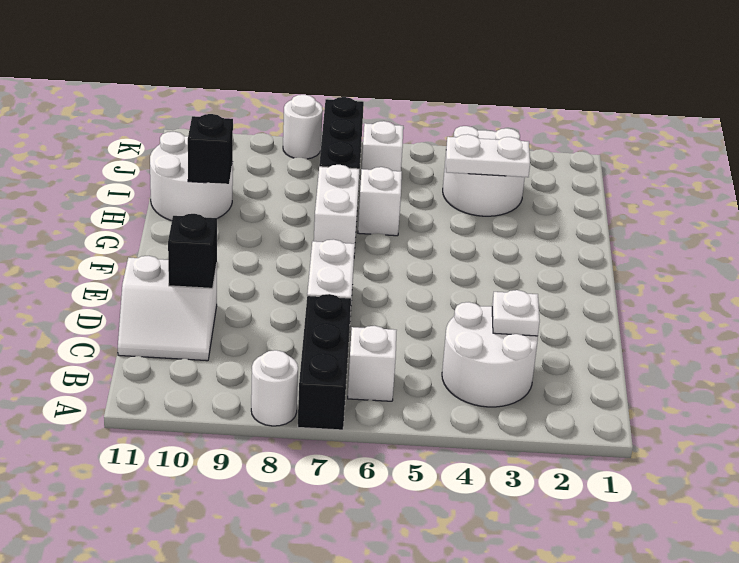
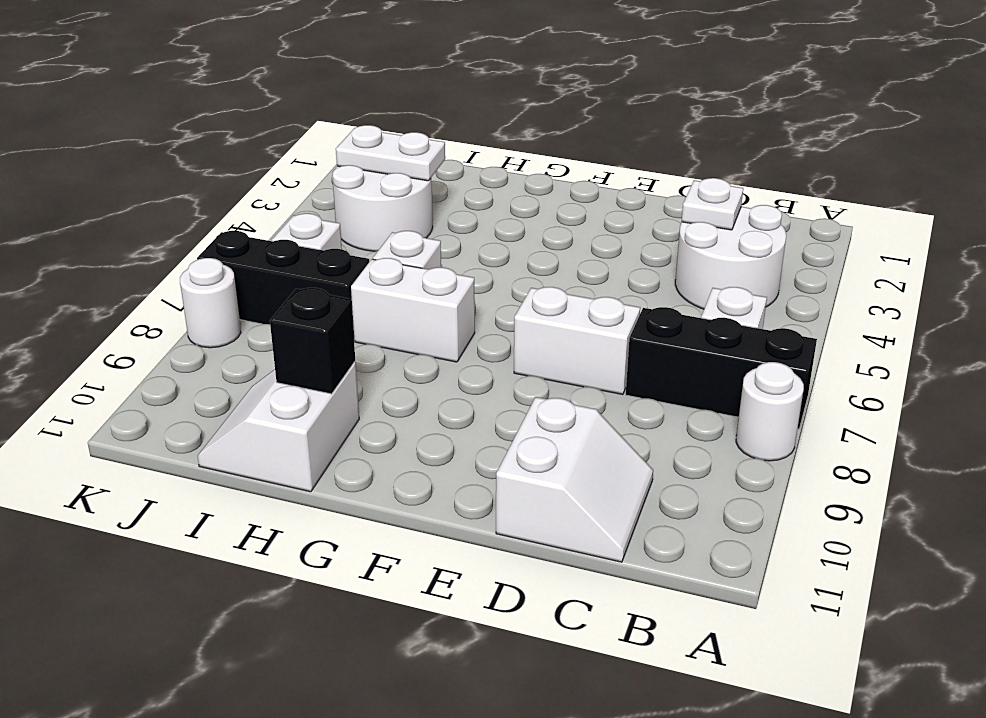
black 1x1 brick [168,214,217,288] -> none
white 2x2 round brick [150,132,233,221] -> white 2x2 slope [198,361,359,492]
white 1x2 plate [446,134,530,177] -> white 1x2 plate turned to [336,125,445,181]

